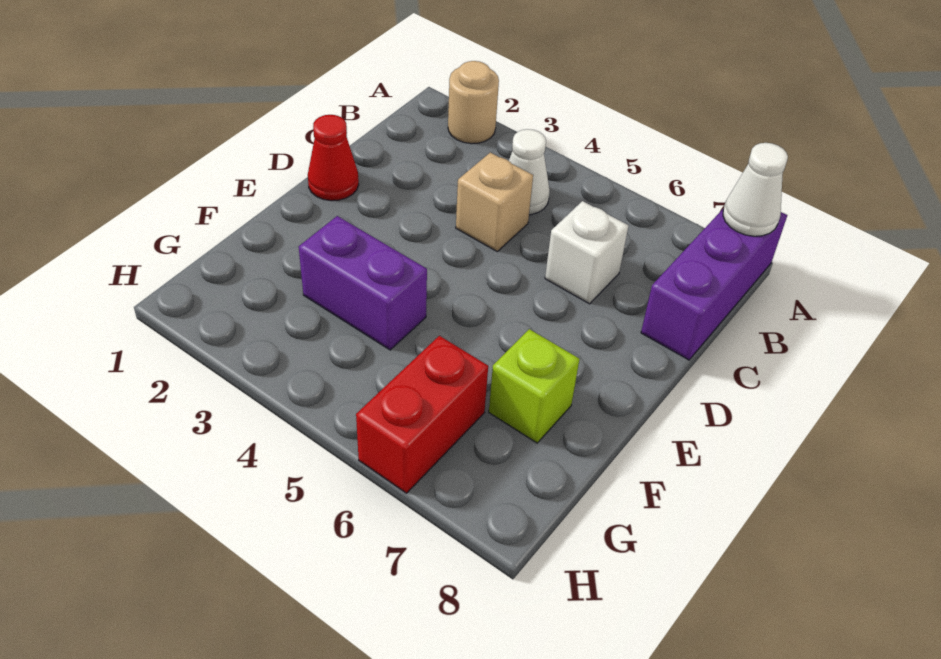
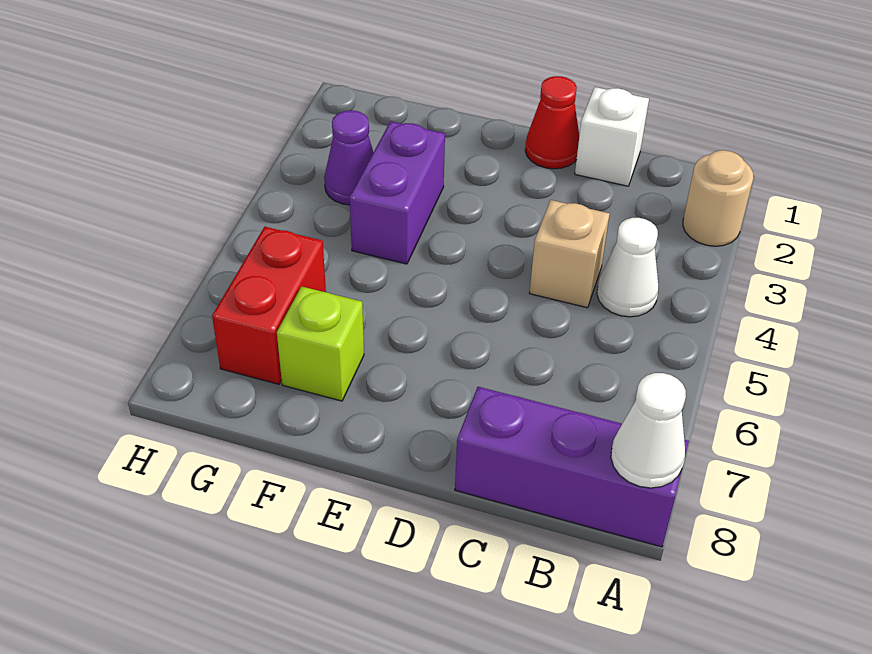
white 1x1 brick [545,201,629,304] -> white 1x1 brick moved to [575,87,649,186]
none -> purple 1x1 cone [324,110,373,205]
red 1x2 brick [356,336,488,493] -> red 1x2 brick turned to [212,227,326,384]

